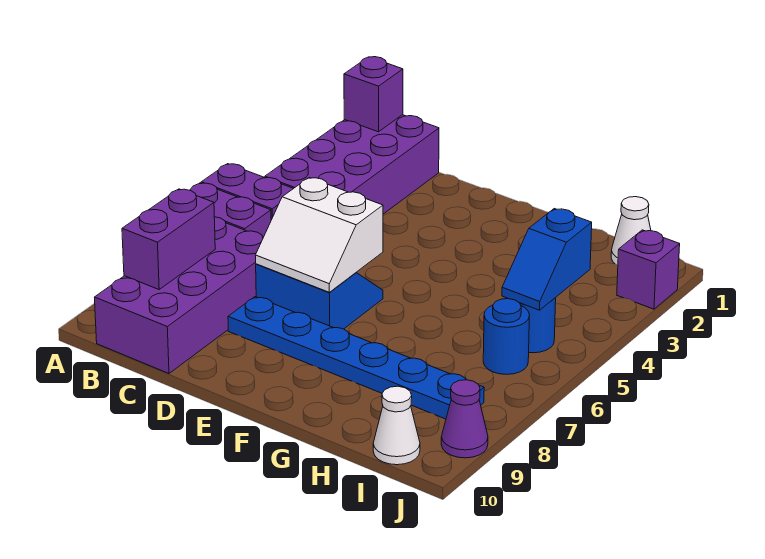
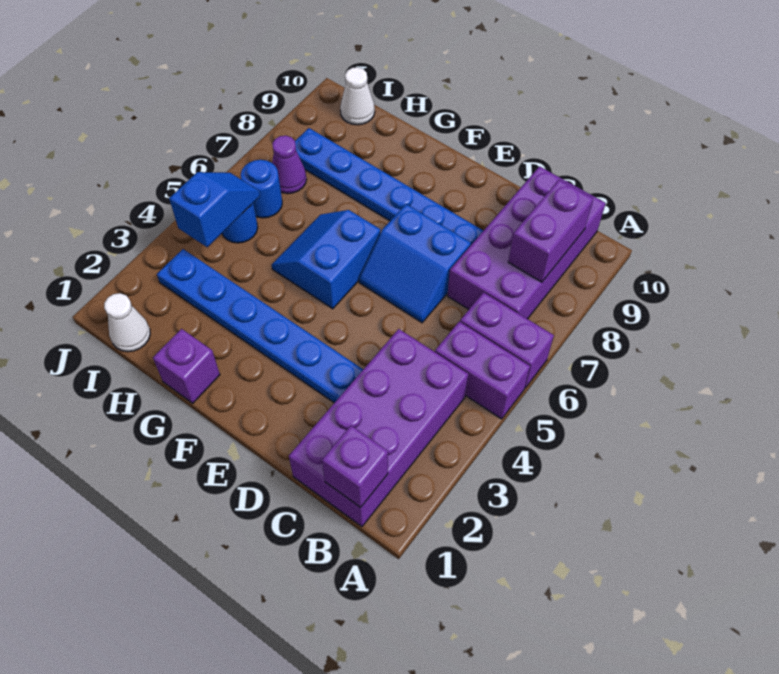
none -> blue 1x6 plate [157,249,363,403]
white 2x2 slope [255,178,383,292] -> none
none -> blue 2x2 slope [272,210,380,309]
purple 1x1 brick [617,230,680,309] -> purple 1x1 brick moved to [153,329,220,403]
purple 1x1 cone [441,380,488,458] -> purple 1x1 cone moved to [272,136,307,194]

